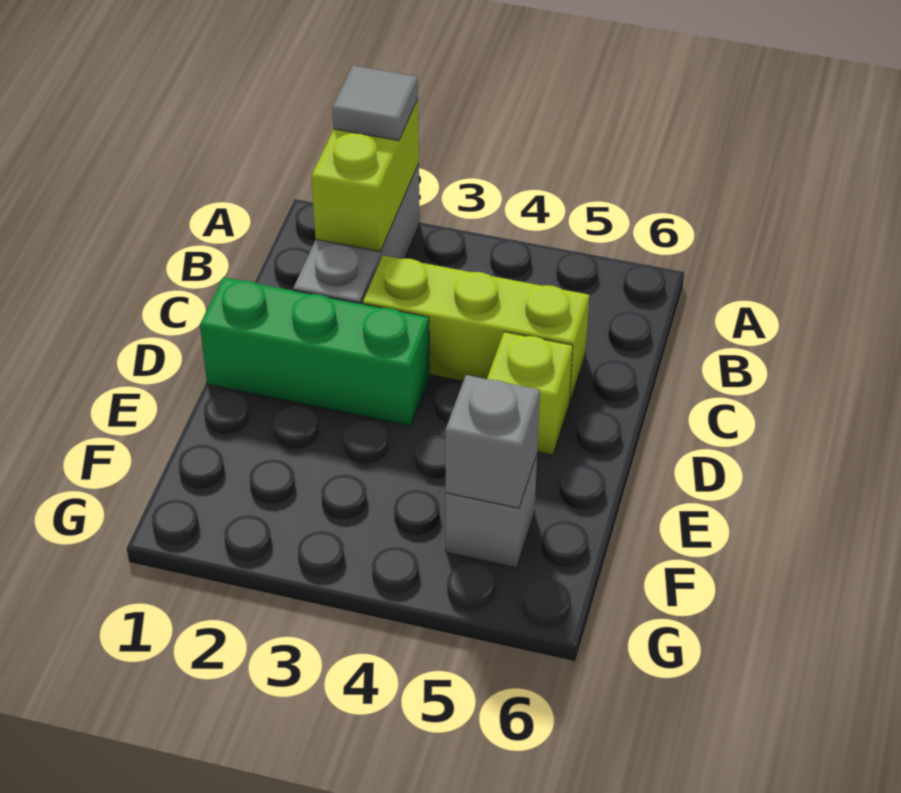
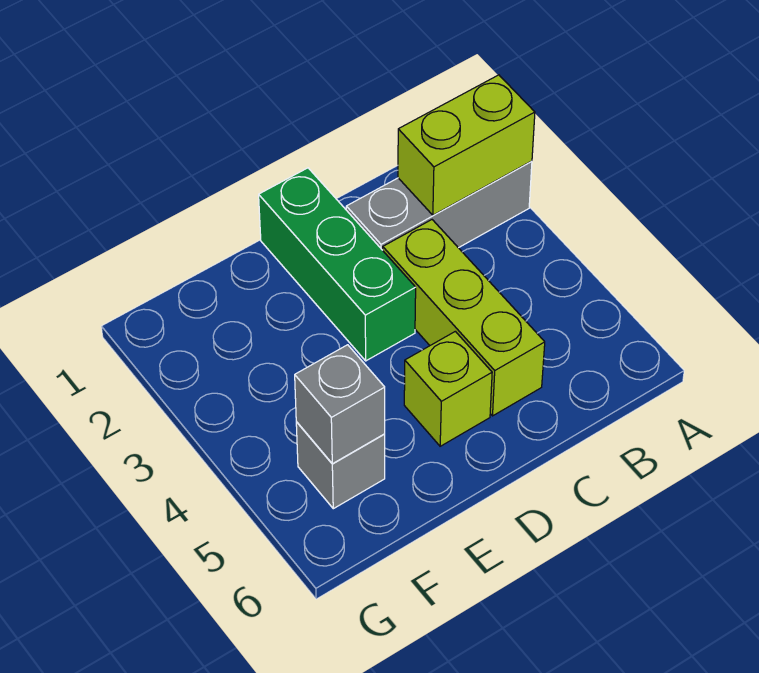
grey 1x1 tile [332,65,418,141] -> none

